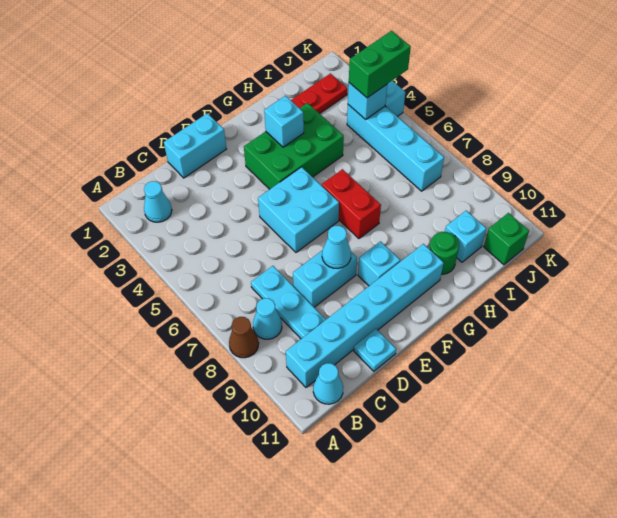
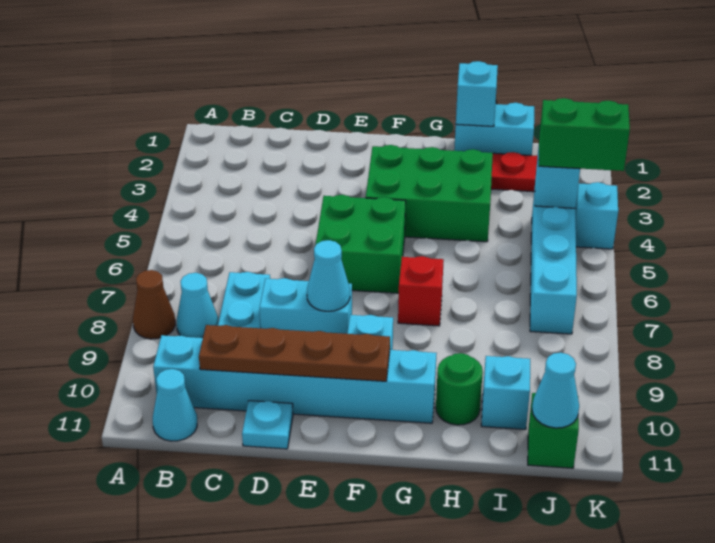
cyan 1x1 cone [144,181,172,222] -> cyan 1x1 cone moved to [532,353,579,428]
none -> brown 1x4 plate [199,325,390,381]
cyan 1x2 brick [164,113,226,178] -> cyan 1x2 brick moved to [454,103,534,155]
cyan 2x2 brick [258,167,339,252] -> green 2x2 brick [316,195,406,293]
cyan 1x1 brick [264,96,304,147] -> cyan 1x1 brick moved to [456,61,498,126]
red 1x2 brick [322,169,381,239] -> red 1x1 brick [398,256,444,326]

